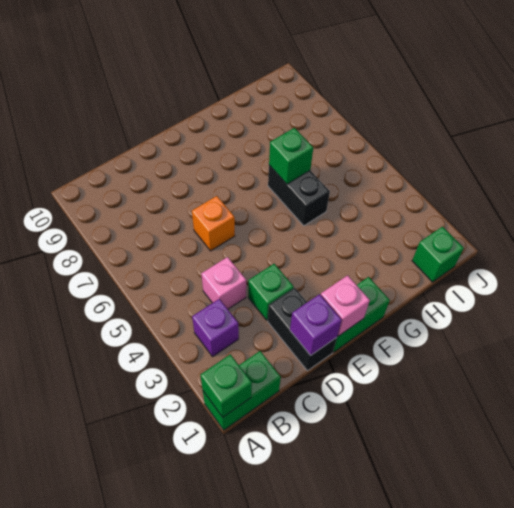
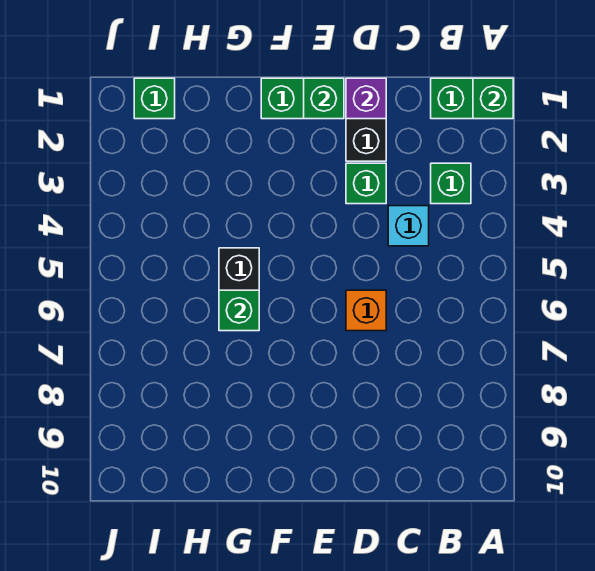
purple 1x1 brick [192,299,239,357] -> green 1x1 brick [431,163,471,204]
pink 1x1 brick [201,257,246,309] -> cyan 1x1 brick [388,206,429,246]
pink 1x1 brick [321,275,370,336] -> green 1x1 brick [304,78,344,119]

